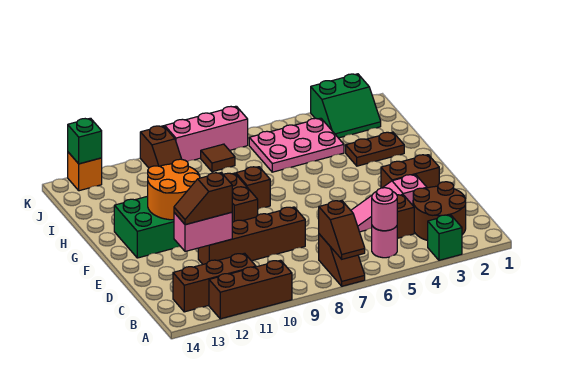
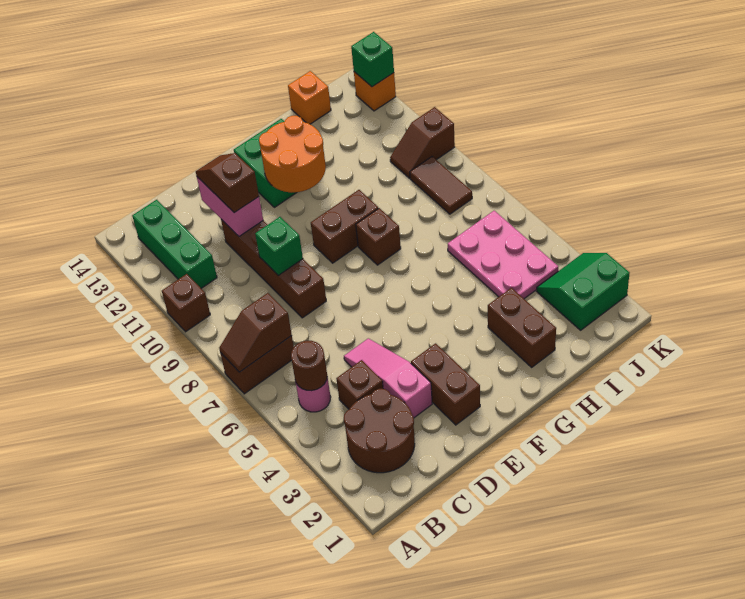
green 1x1 brick [428,215,462,260] -> green 1x1 brick moved to [255,217,303,276]
brown 1x2 slope [319,234,365,286] -> brown 1x2 brick [220,336,294,394]
brown 1x3 brick [209,260,292,319] -> brown 1x1 brick [162,274,210,332]
pink 1x1 round brick [372,188,397,231] -> brown 1x1 round brick [291,341,327,391]
brown 1x3 brick [173,253,256,312] -> green 1x3 brick [132,200,217,288]
brown 1x2 plate [346,132,404,166] -> brown 1x2 brick [488,288,556,367]
none -> orange 1x1 brick [288,71,331,124]
green 2x2 slope [311,74,381,138] -> green 2x2 slope turned to [537,253,630,330]
brown 1x1 tile [201,144,235,172] -> brown 1x2 tile [410,157,472,214]
pink 1x3 brick [165,106,248,162] -> none

